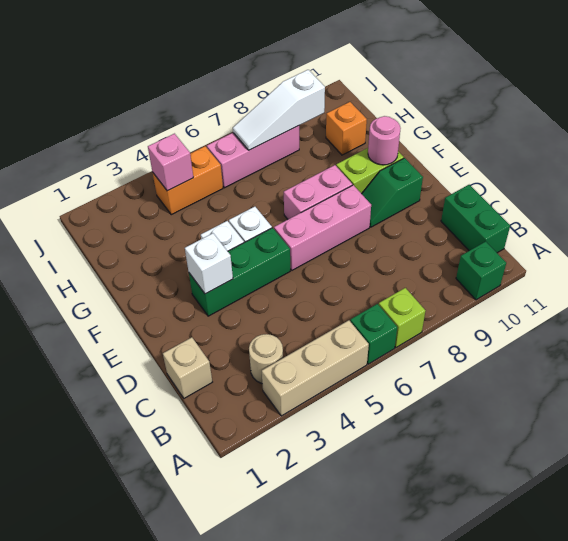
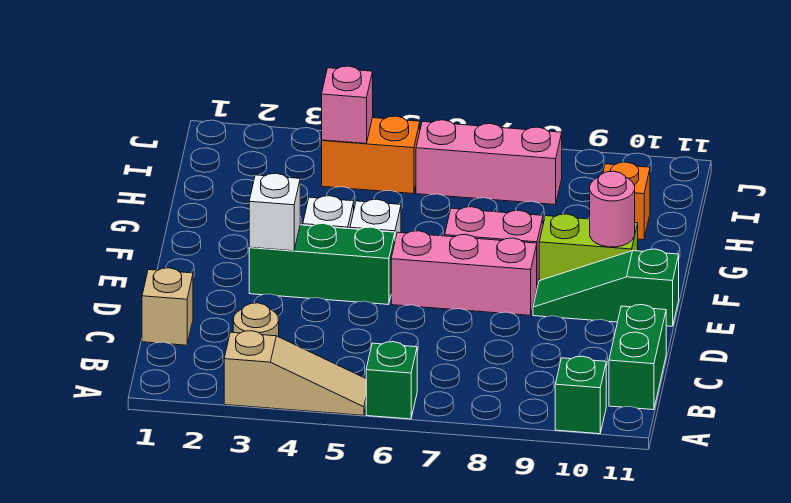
tan 1x3 brick [262,320,369,416] -> tan 1x3 slope [224,331,366,415]
lime 1x1 brick [379,288,425,347] -> none
green 1x2 slope [362,158,423,227] -> green 1x3 slope [533,249,679,326]
white 1x3 slope [233,70,325,150] -> none

